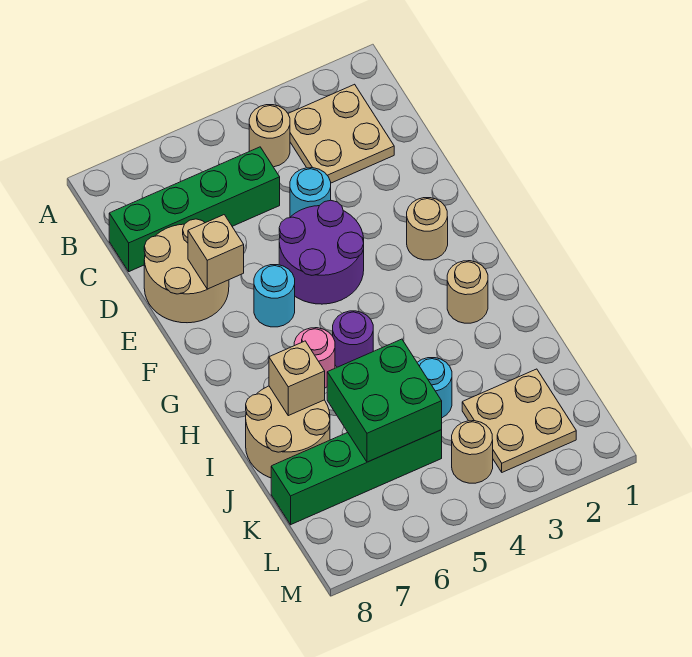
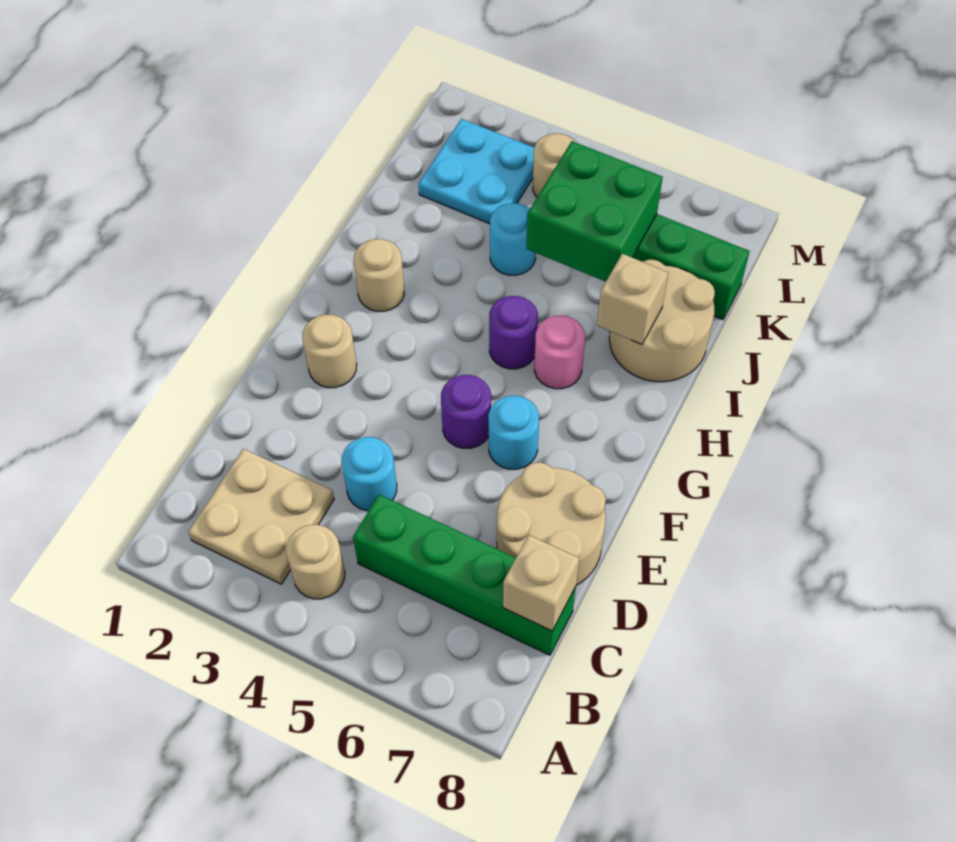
purple 2x2 round brick [279,201,364,304] -> purple 1x1 round brick [441,375,491,448]
tan 1x1 brick [188,215,244,289] -> tan 1x1 brick moved to [503,535,579,631]
tan 2x2 plate [462,369,576,472] -> cyan 2x2 plate [419,119,534,224]

